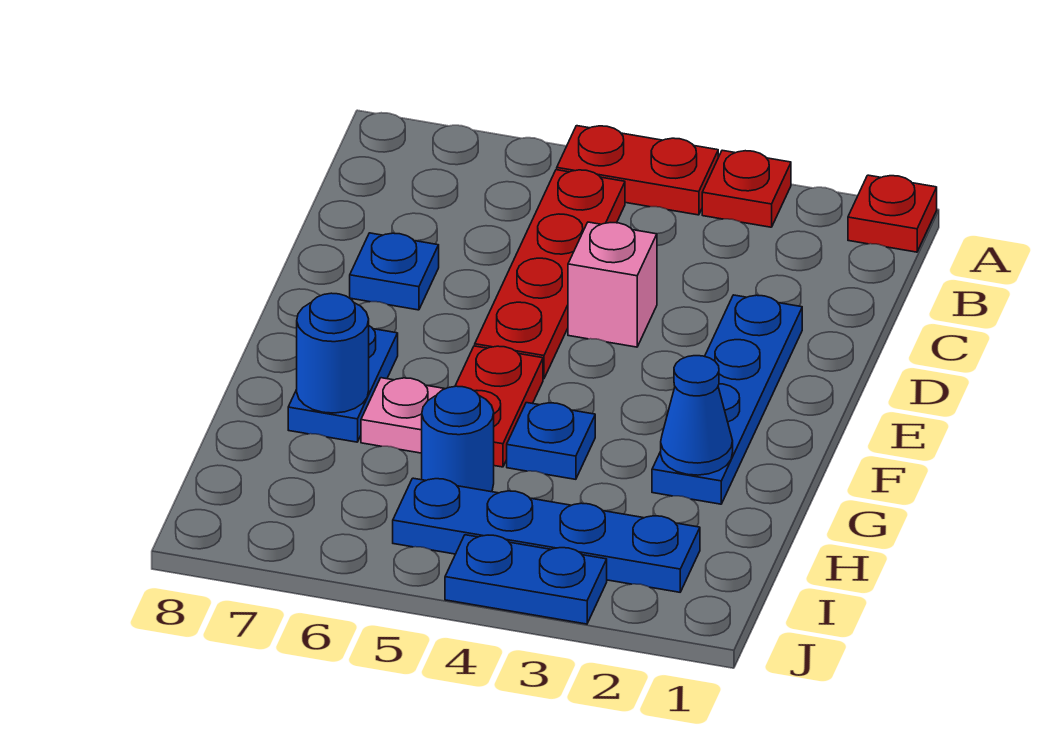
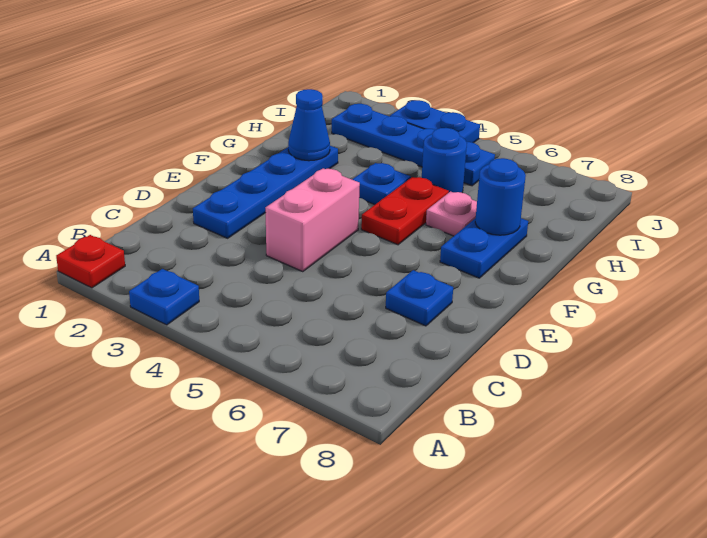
red 1x1 plate [702,150,791,227] -> blue 1x1 plate [129,269,199,325]
red 1x2 plate [557,126,718,215] -> none
red 1x4 plate [475,170,625,379] -> none
pink 1x1 brick [568,222,657,347] -> pink 1x2 brick [266,168,360,272]

